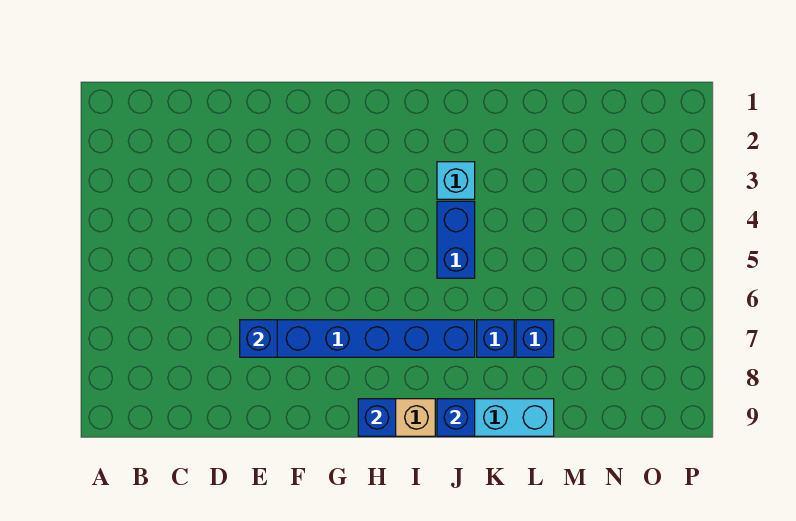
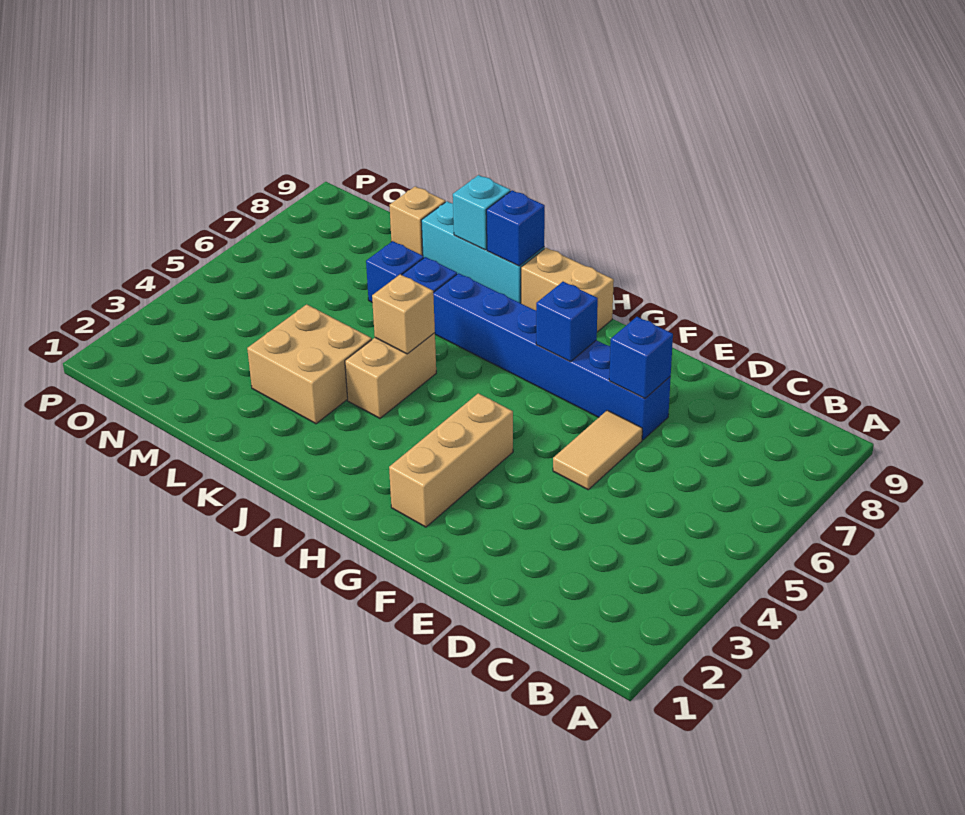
none -> tan 1x2 tile [553,410,642,490]
none -> tan 1x3 brick [389,393,513,527]
blue 1x1 brick [358,399,396,436] -> blue 1x1 brick moved to [536,282,598,362]
cyan 1x1 brick [437,162,475,199] -> cyan 1x1 brick moved to [453,175,510,250]
blue 1x2 brick [437,201,475,278] -> tan 1x2 brick [345,333,436,418]
none -> tan 1x1 brick [372,274,435,354]
none -> tan 2x2 brick [247,304,372,424]
none -> tan 1x1 brick [389,186,445,256]

